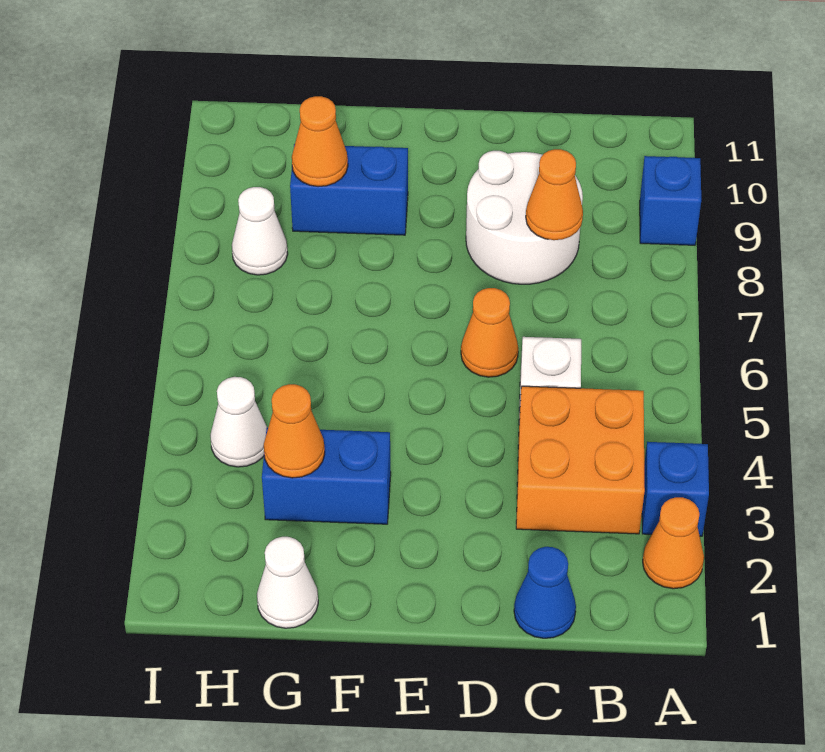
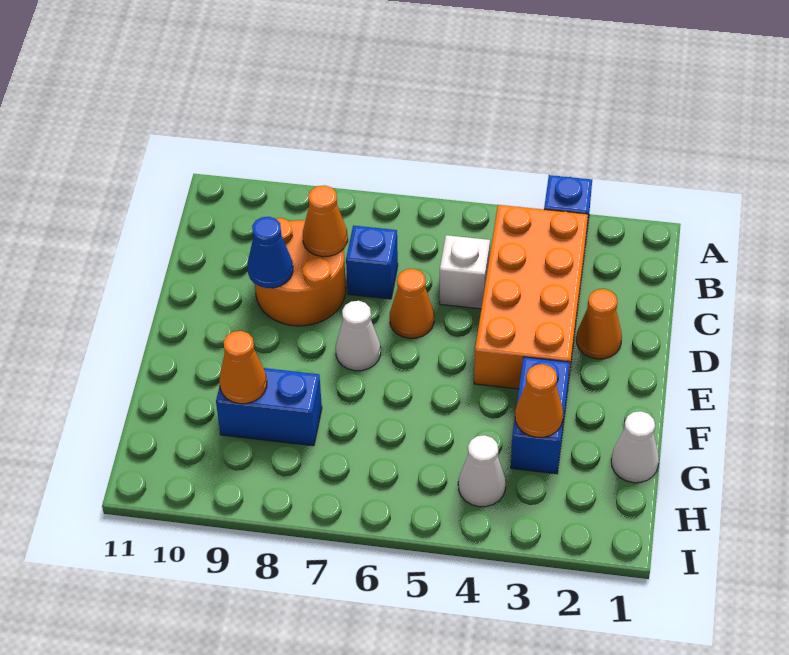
orange 1x1 cone [643,497,704,589] -> orange 1x1 cone moved to [576,289,622,359]
blue 1x1 brick [640,156,701,245] -> blue 1x1 brick moved to [346,226,398,299]
orange 2x2 brick [516,386,645,534] -> orange 2x4 brick [474,205,588,389]
blue 1x1 cone [514,547,576,638] -> blue 1x1 cone moved to [248,217,293,288]
white 2x2 round brick [466,151,583,284] -> orange 2x2 round brick [255,218,346,326]
blue 1x2 brick [290,144,408,235] -> blue 1x2 brick turned to [216,368,322,446]
white 1x1 cone [232,187,288,275] -> white 1x1 cone moved to [336,301,381,371]

